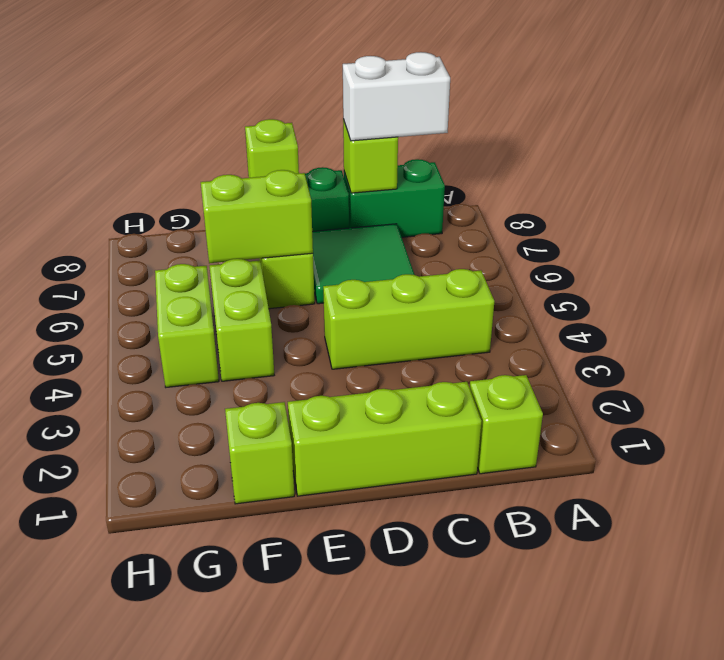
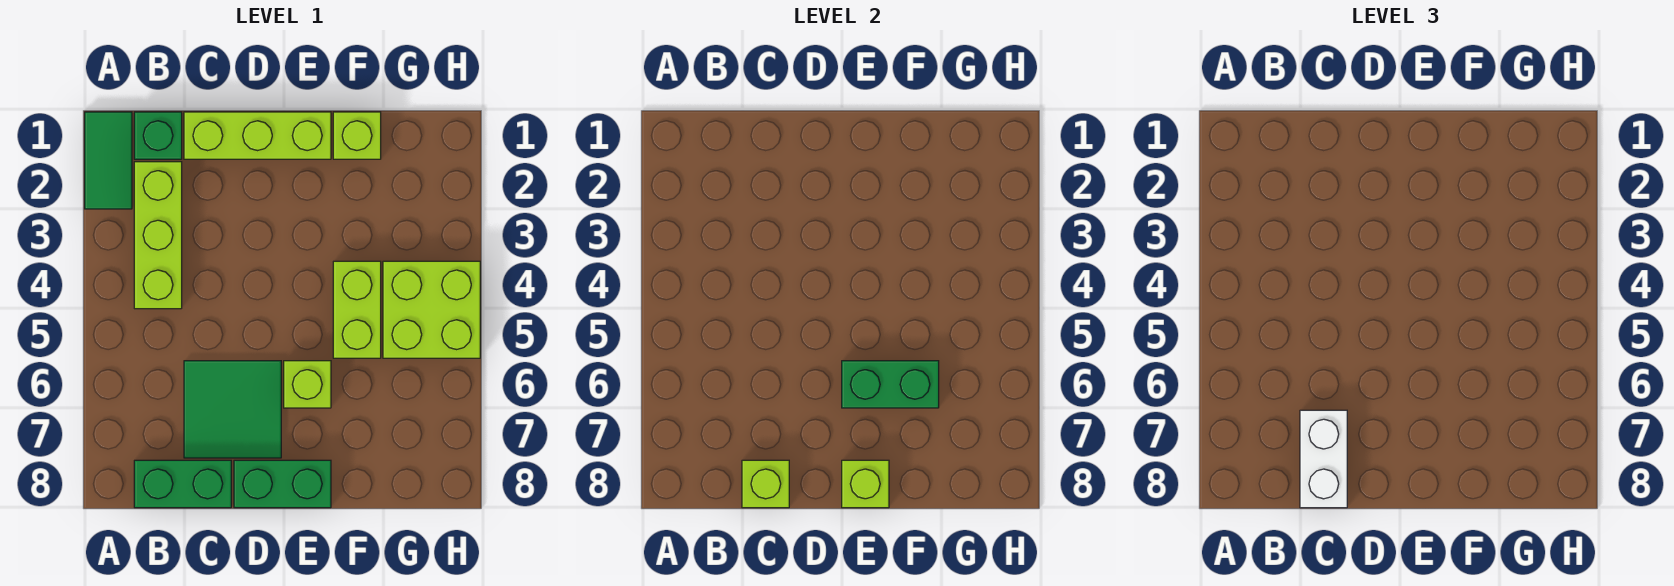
none -> green 1x2 tile [85,112,132,209]
lime 1x1 brick [470,375,543,474] -> green 1x1 brick [134,112,182,159]
lime 1x3 brick [323,269,494,369] -> lime 1x3 brick turned to [134,162,182,309]
white 1x2 brick [343,52,450,141] -> white 1x2 brick turned to [1300,410,1347,508]
lime 1x2 brick [201,170,313,263] -> green 1x2 brick [842,361,939,408]
lime 1x2 brick [155,264,219,387] -> lime 2x2 brick [383,261,480,358]

